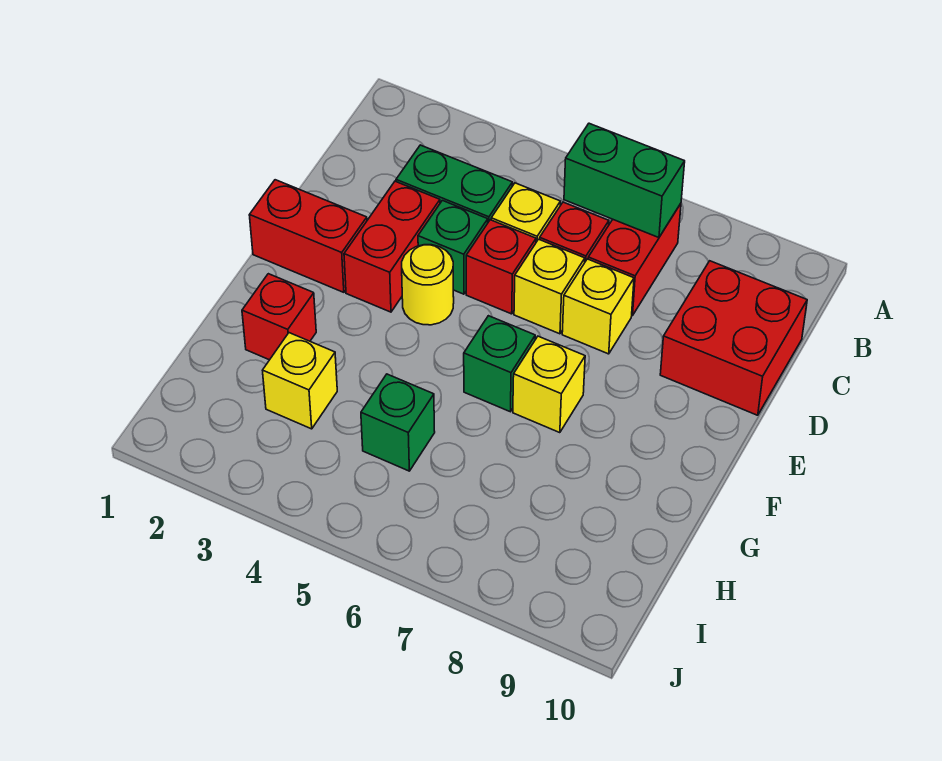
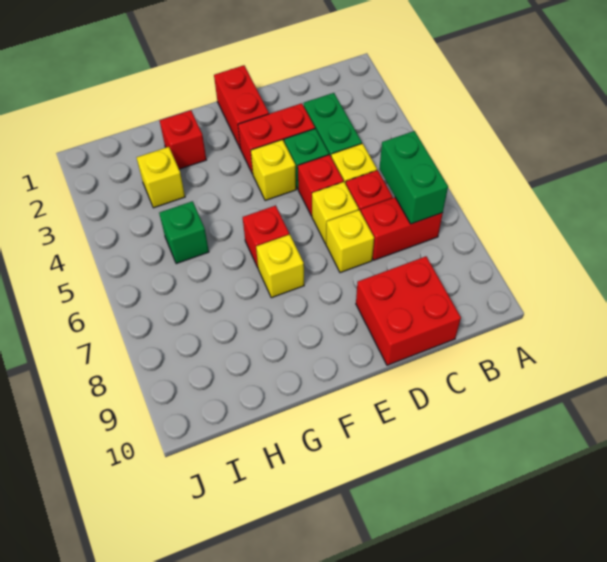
yellow 1x1 round brick [402,245,454,325] -> yellow 1x1 brick [251,140,296,201]
green 1x1 brick [464,316,535,412] -> red 1x1 brick [243,206,289,267]

